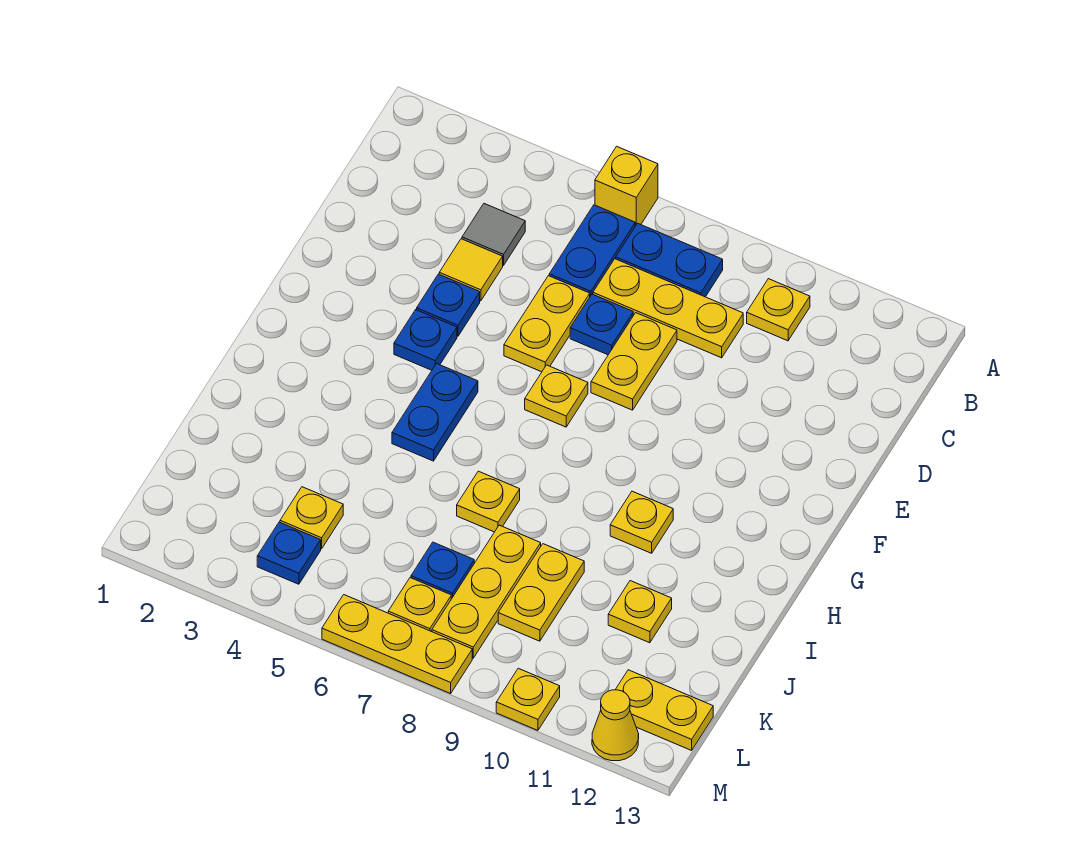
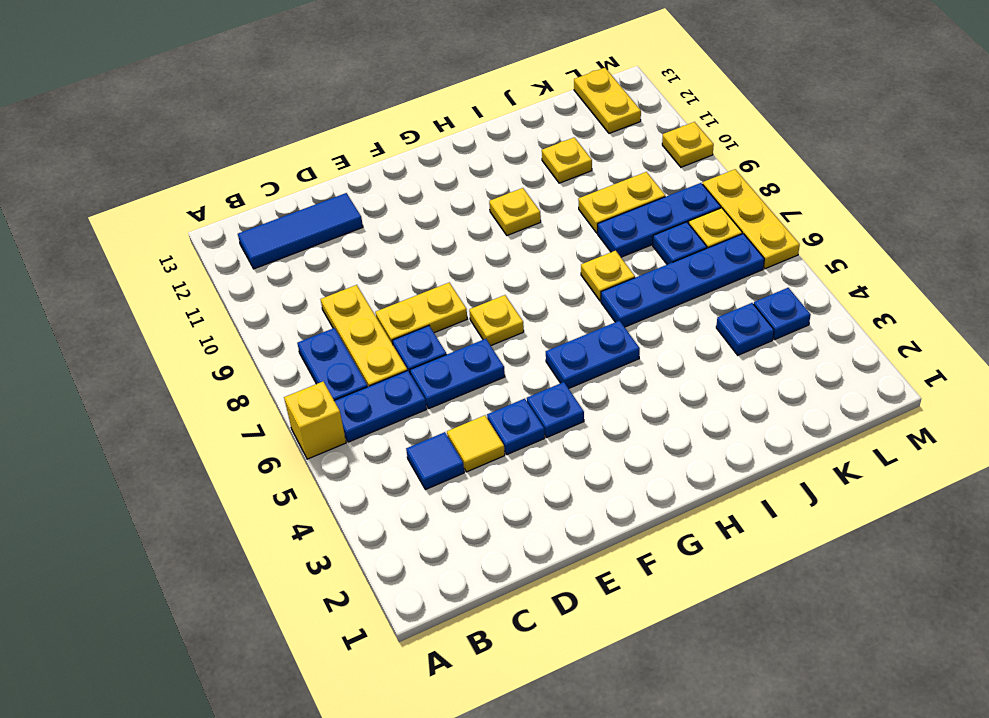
yellow 1x1 plate [747,279,810,341] -> none
none -> blue 1x3 tile [238,193,363,269]
grey 1x1 tile [462,204,525,265] -> blue 1x1 tile [406,432,464,490]
yellow 1x2 plate [504,276,590,372] -> blue 1x2 plate [410,339,505,409]
none -> blue 1x4 plate [601,234,764,327]
yellow 1x3 plate [432,525,541,658] -> blue 1x3 plate [598,183,721,257]
yellow 1x1 plate [280,487,343,549] -> blue 1x1 plate [716,303,774,355]
yellow 1x1 cone [592,690,639,761] -> none

